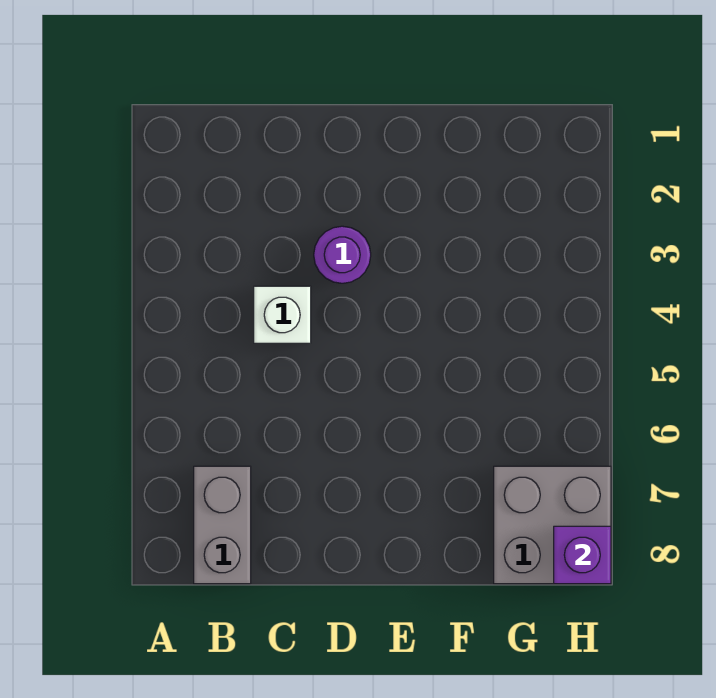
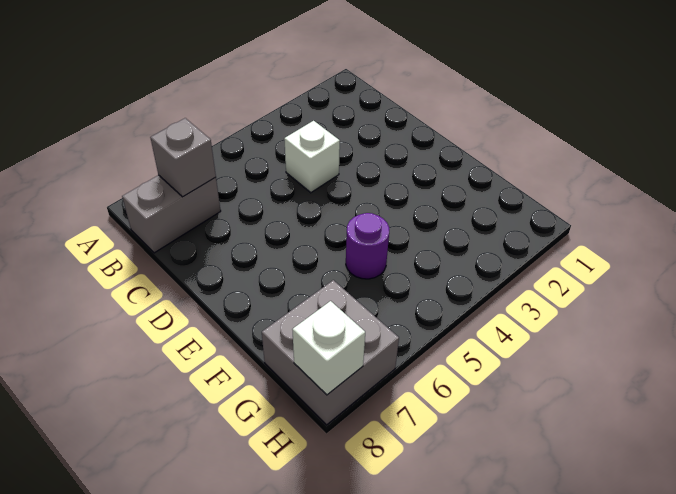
none -> grey 1x1 brick [150,118,216,197]
purple 1x1 round brick [314,226,371,283] -> purple 1x1 round brick moved to [346,213,389,279]
purple 1x1 brick [554,526,611,584] -> white 1x1 brick [292,301,365,395]

